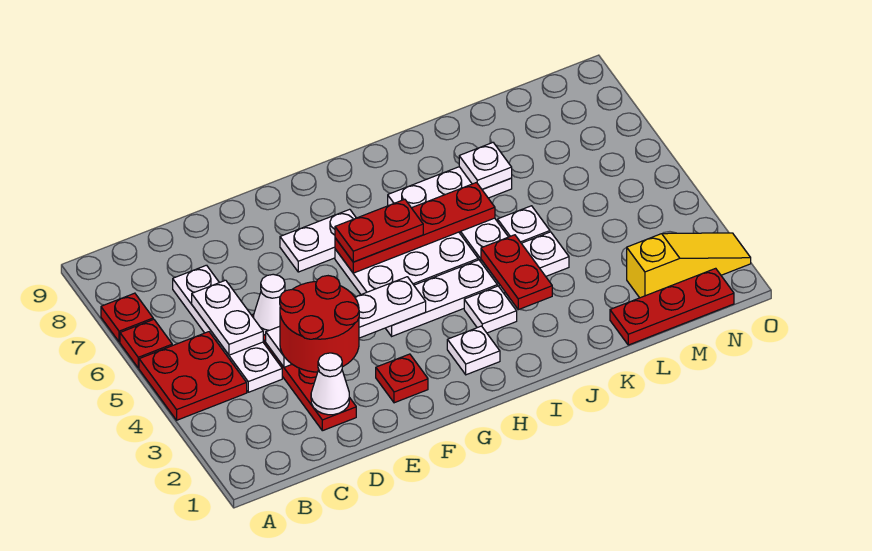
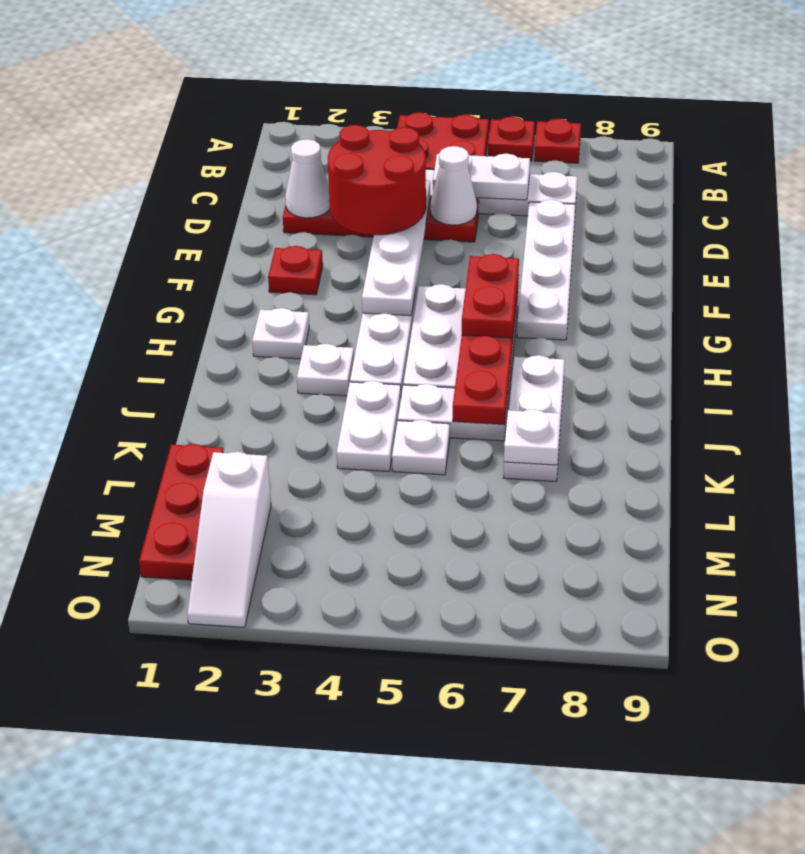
white 1x2 plate [280,209,356,272] -> white 1x4 plate [517,200,575,340]
red 1x2 plate [481,235,552,310] -> none
yellow 1x3 slope [627,233,751,298] -> white 1x3 slope [187,452,271,627]

